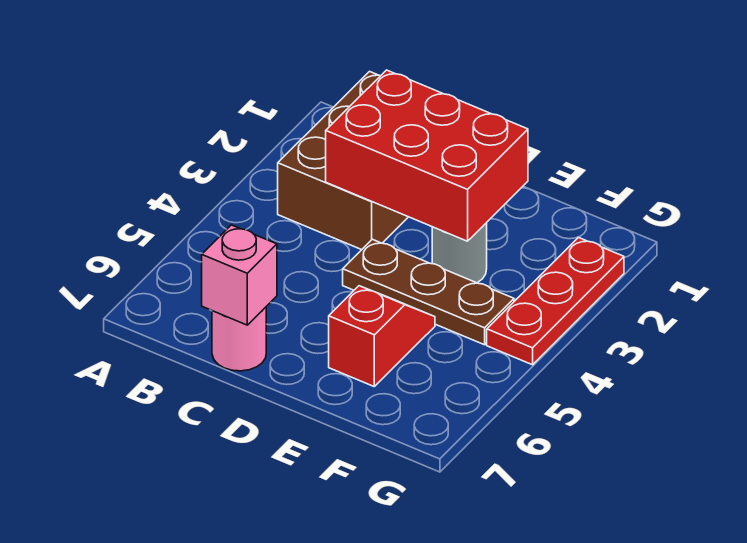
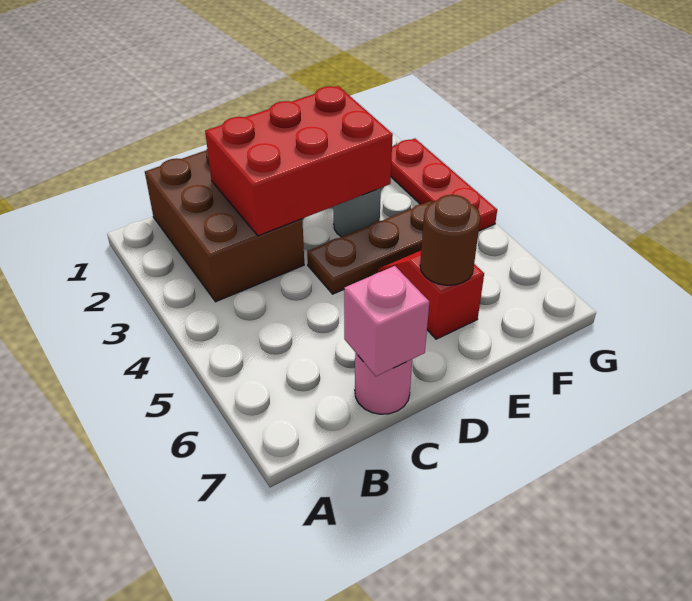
none -> brown 1x1 round brick [420,195,480,285]

